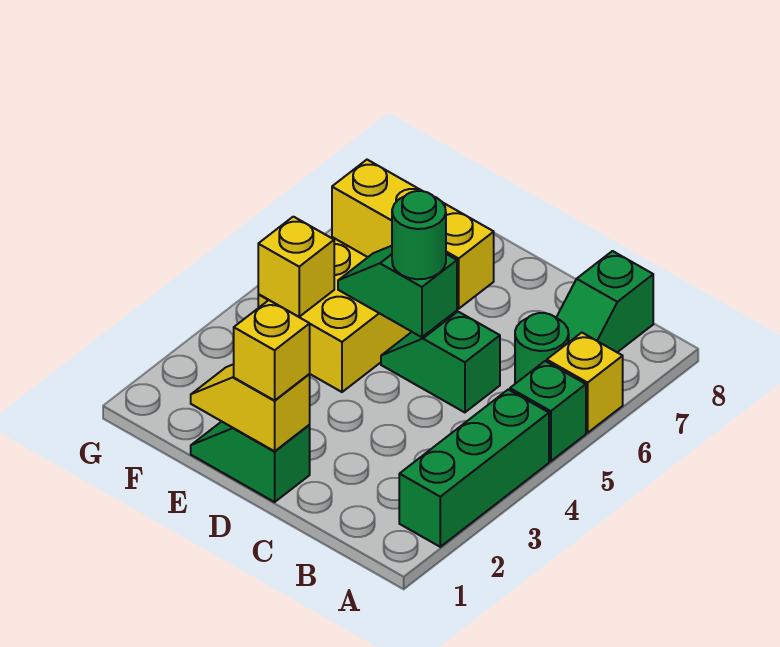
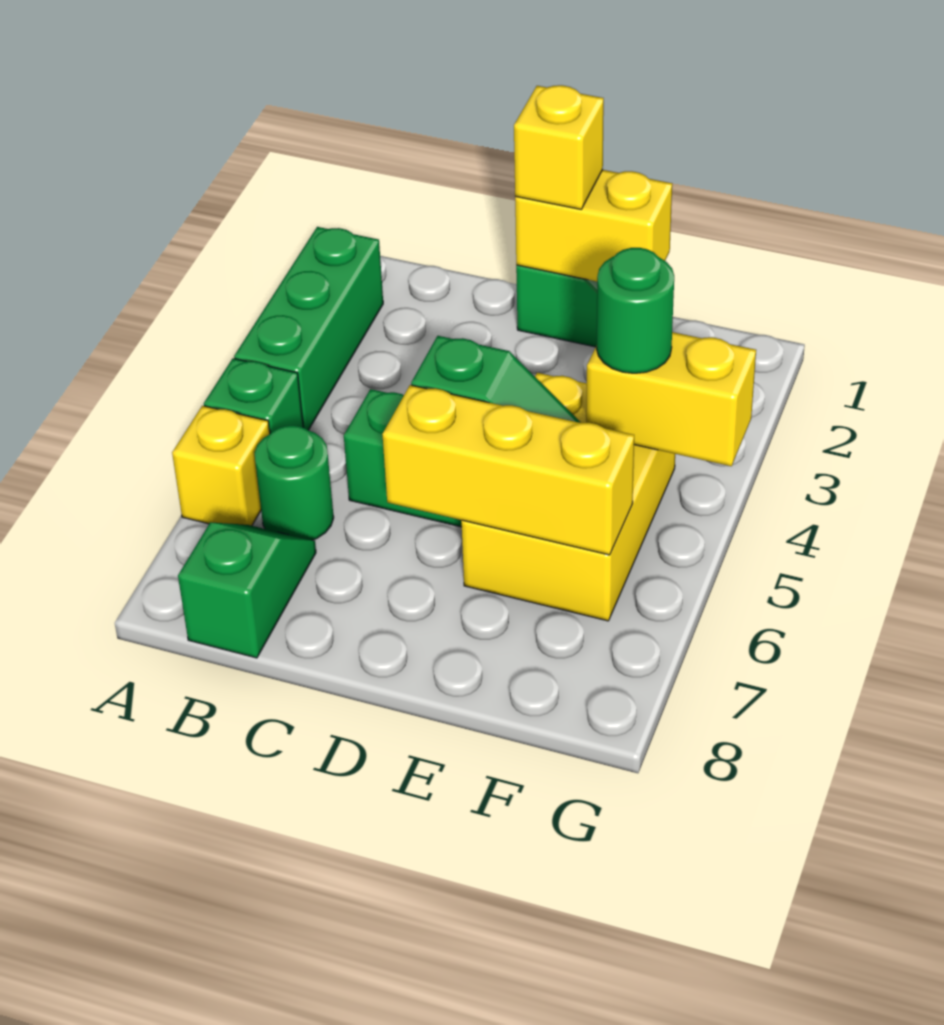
yellow 1x2 slope [191,364,310,451] -> yellow 1x2 brick [515,170,672,282]
green 1x1 round brick [392,191,446,279] -> green 1x1 round brick moved to [597,248,674,373]
yellow 1x1 brick [258,217,334,317] -> yellow 1x2 brick [586,332,756,466]

